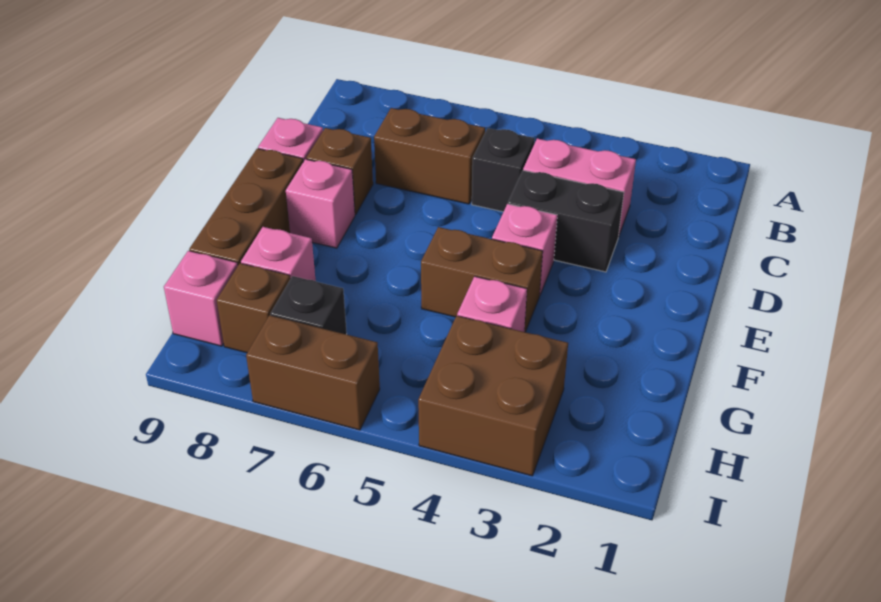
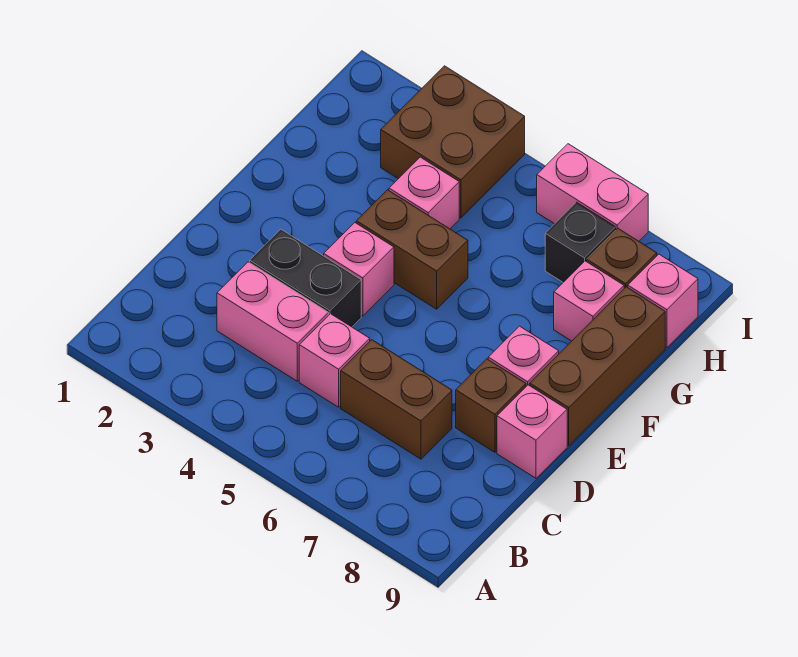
black 1x1 brick [472,128,535,212] -> pink 1x1 brick [299,314,370,407]
brown 1x2 brick [246,315,380,430] -> pink 1x2 brick [537,144,648,241]

